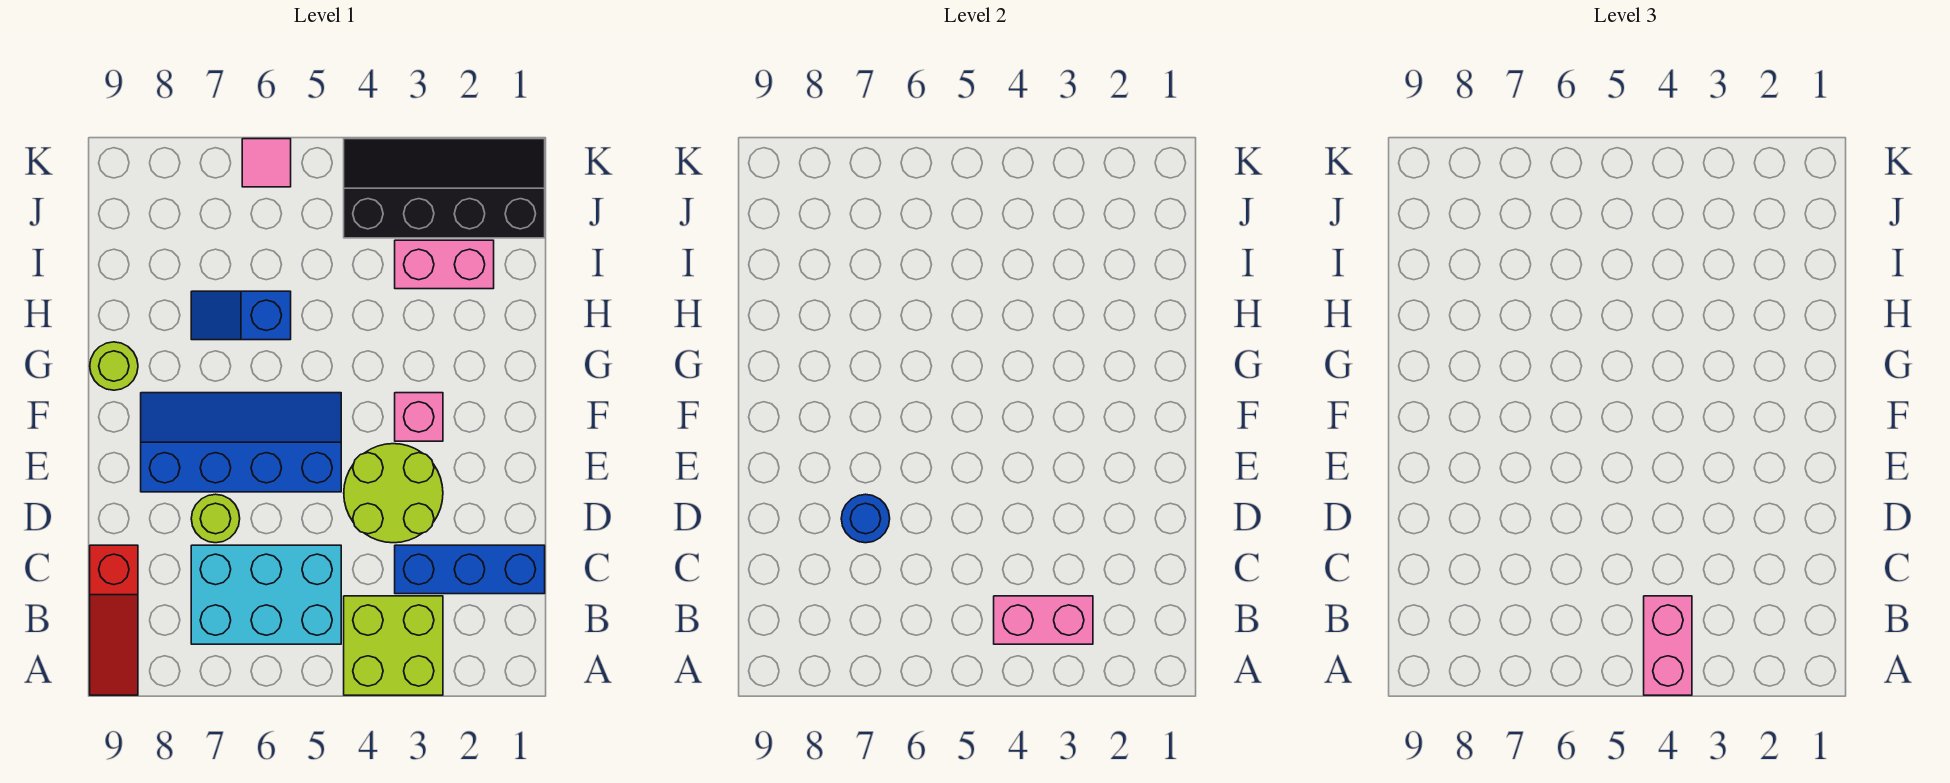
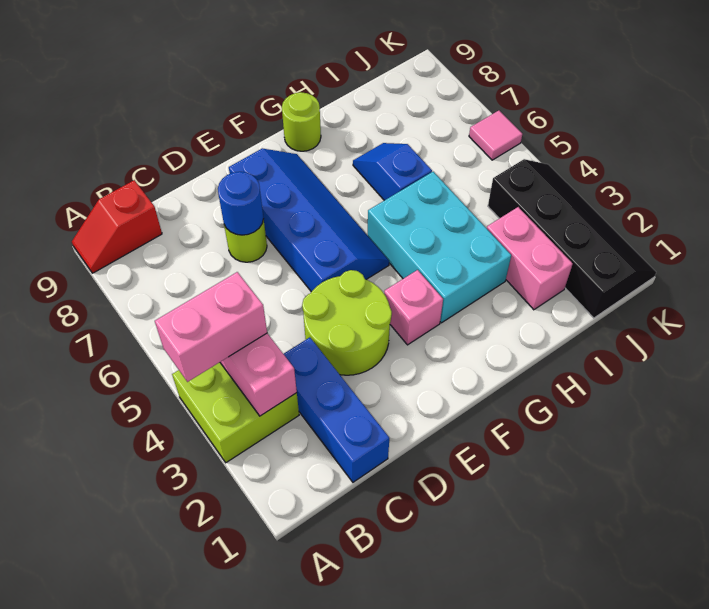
red 1x3 slope [90,545,138,695] -> red 1x2 slope [72,180,162,273]
cyan 2x3 brick [191,545,341,644] -> cyan 2x3 brick moved to [368,172,511,323]

